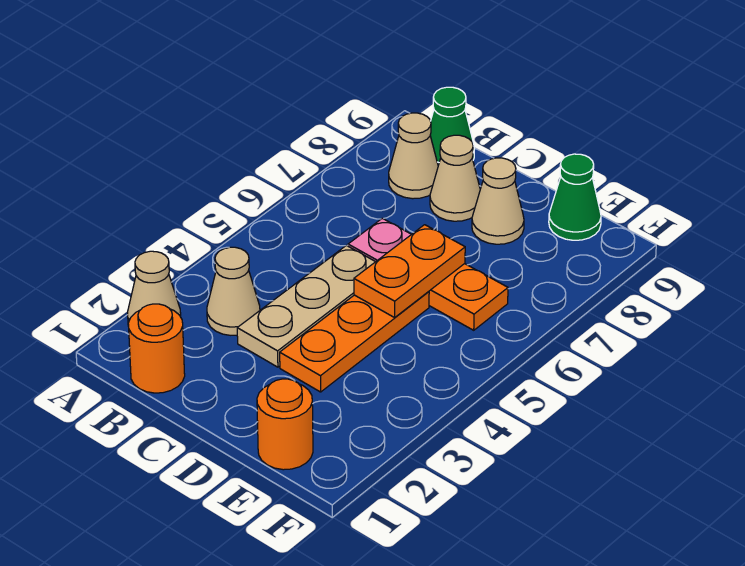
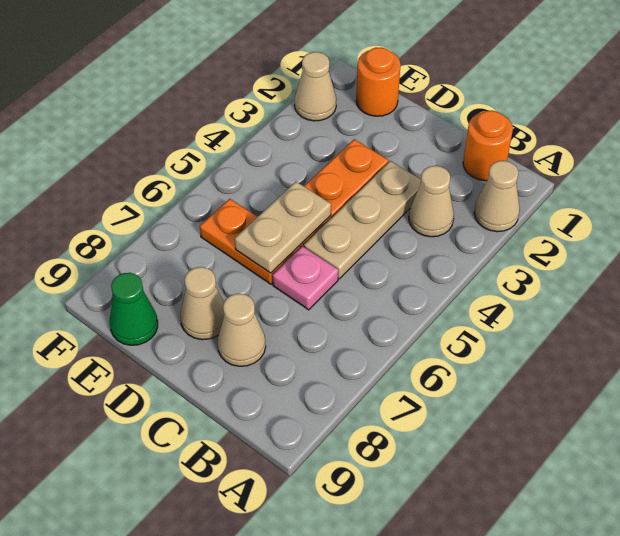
tan 1x1 cone [389,113,438,199] -> tan 1x1 cone moved to [295,52,336,121]
green 1x1 cone [430,87,474,165] -> none
orange 1x2 plate [354,225,465,318] -> tan 1x2 plate [235,182,331,273]

